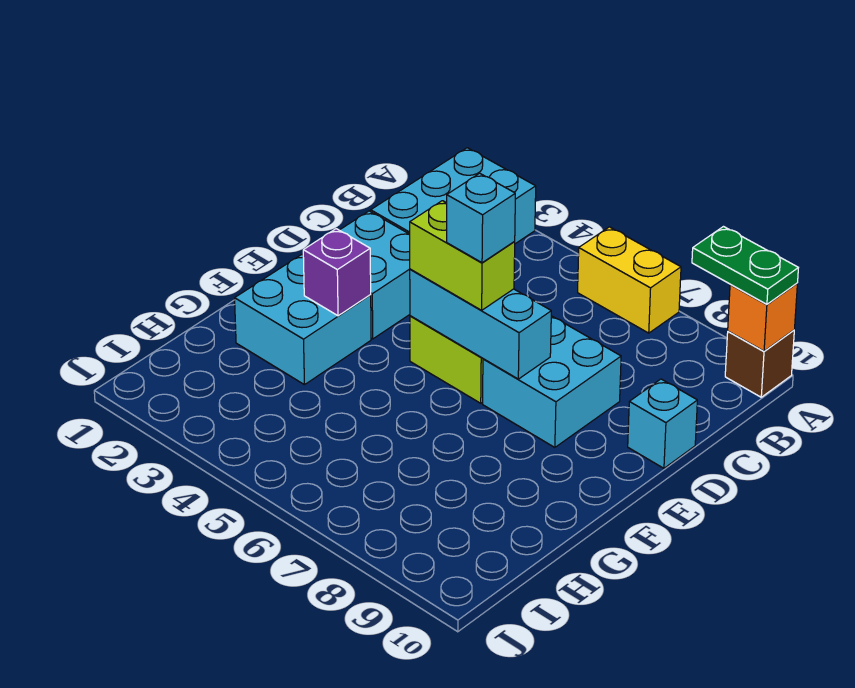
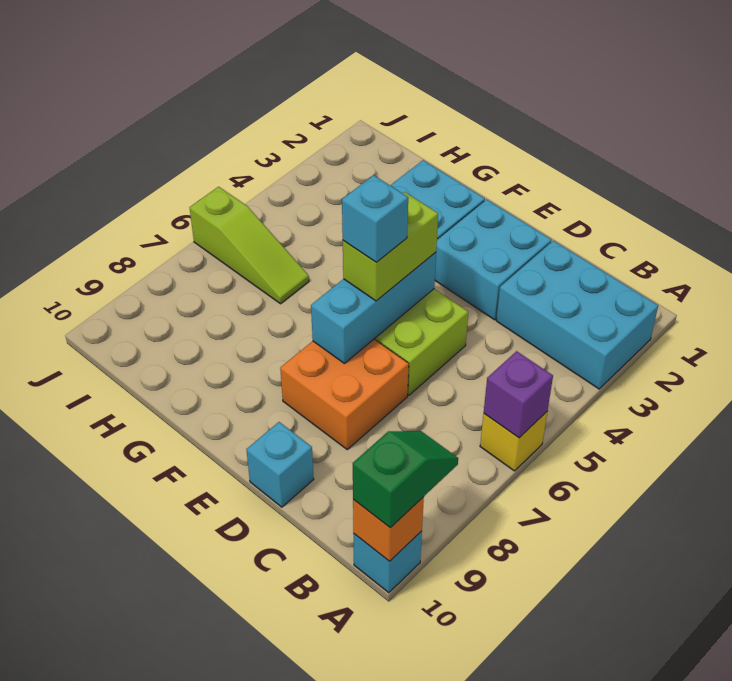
yellow 1x2 brick [578,227,681,333] -> yellow 1x1 brick [480,412,547,471]
green 1x2 plate [692,227,798,304] -> green 1x2 slope [353,431,458,528]
brown 1x1 brick [725,330,794,397] -> cyan 1x1 brick [353,531,422,593]
cyan 2x2 brick [483,316,621,447] -> orange 2x2 brick [280,339,409,449]
purple 1x1 brick [303,229,371,316] -> purple 1x1 brick moved to [484,351,553,438]
none -> lime 1x3 slope [190,187,309,304]

